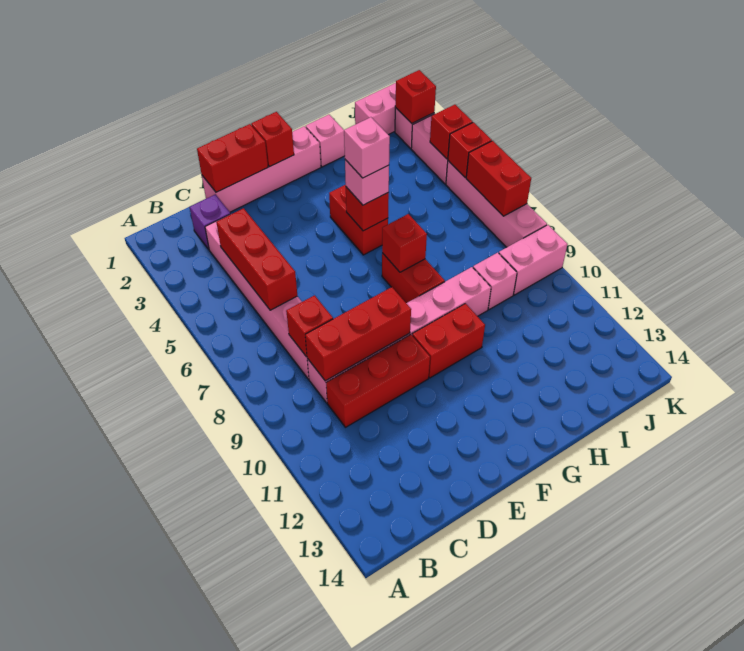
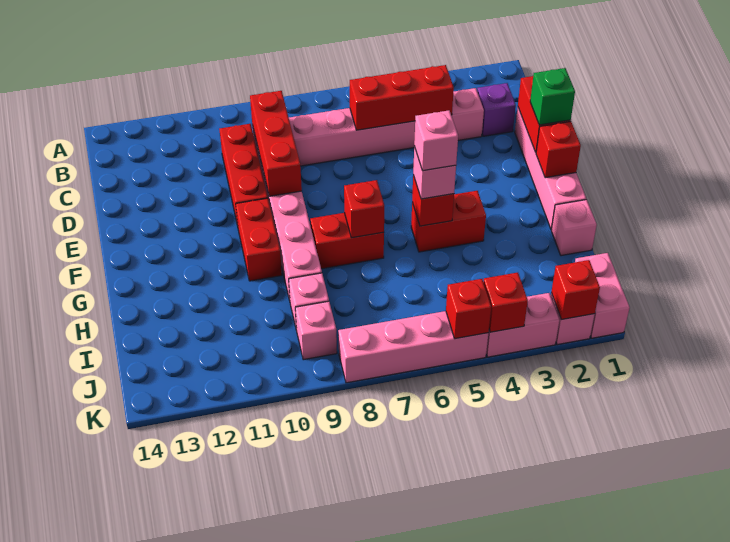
red 1x1 brick [286,295,333,357] -> none
none -> green 1x1 brick [530,68,575,125]
pink 1x2 brick [499,225,568,295] -> pink 1x1 brick [295,301,337,360]
red 1x2 brick [466,141,531,216] -> none

